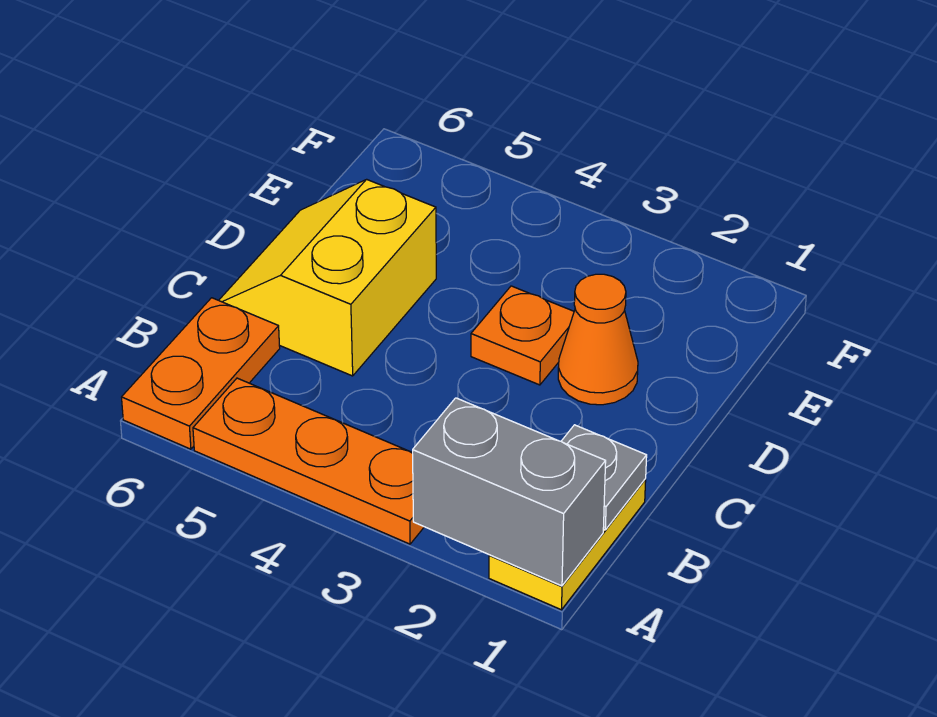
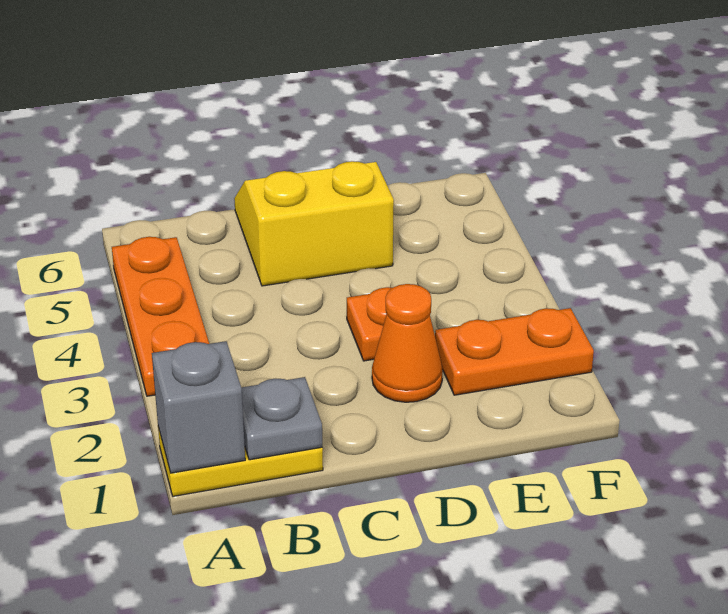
grey 1x2 brick [413,398,606,586] -> grey 1x1 brick [152,341,245,473]
orange 1x2 plate [122,298,280,449] -> orange 1x2 plate moved to [435,308,594,395]

